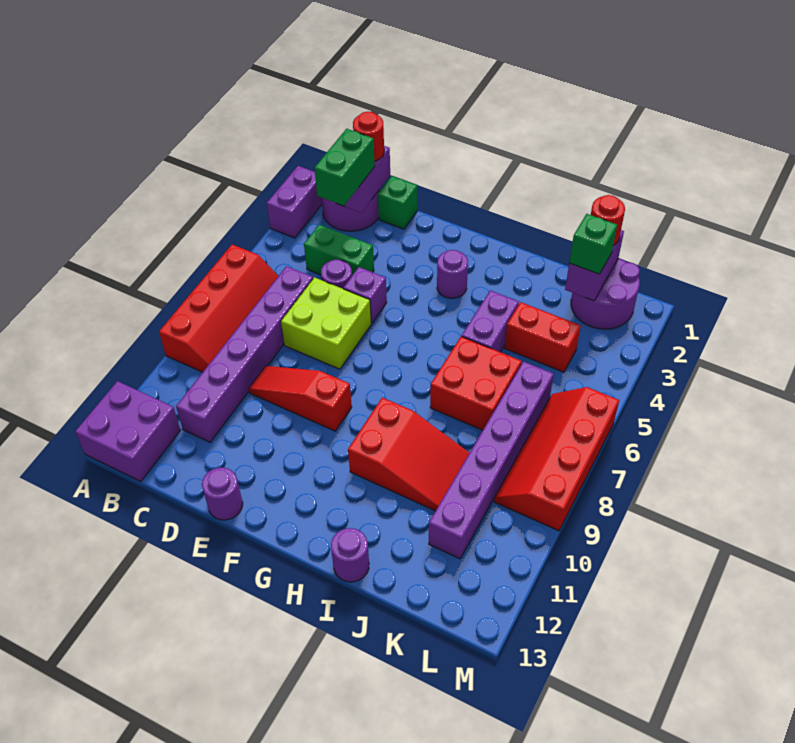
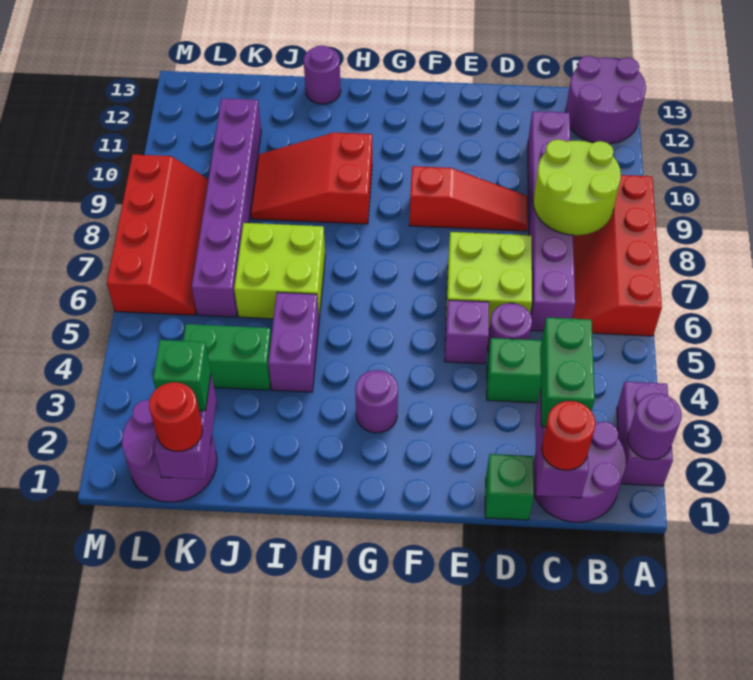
purple 2x2 brick [75,381,181,482] -> purple 2x2 round brick [566,56,646,144]
none -> lime 2x2 round brick [533,139,621,235]
purple 1x1 round brick [202,468,243,520] -> purple 1x1 round brick moved to [628,393,682,460]
red 2x2 brick [430,336,522,430] -> lime 2x2 brick [234,223,325,319]
red 1x2 brick [505,302,581,372] -> green 1x2 brick [183,324,271,390]

